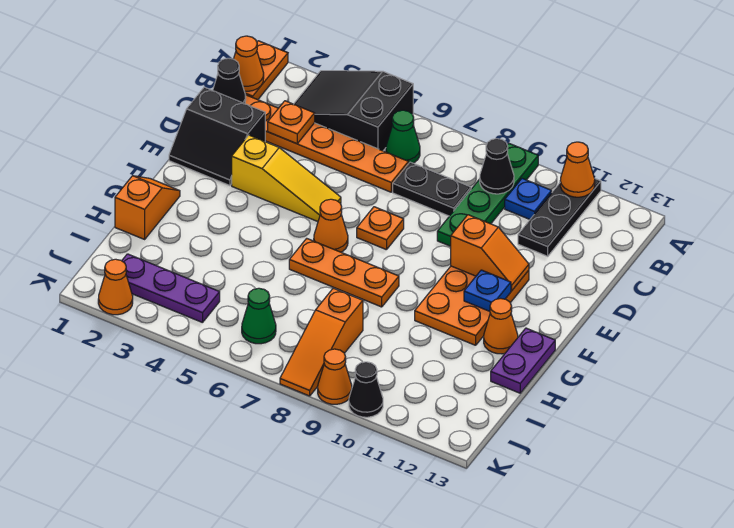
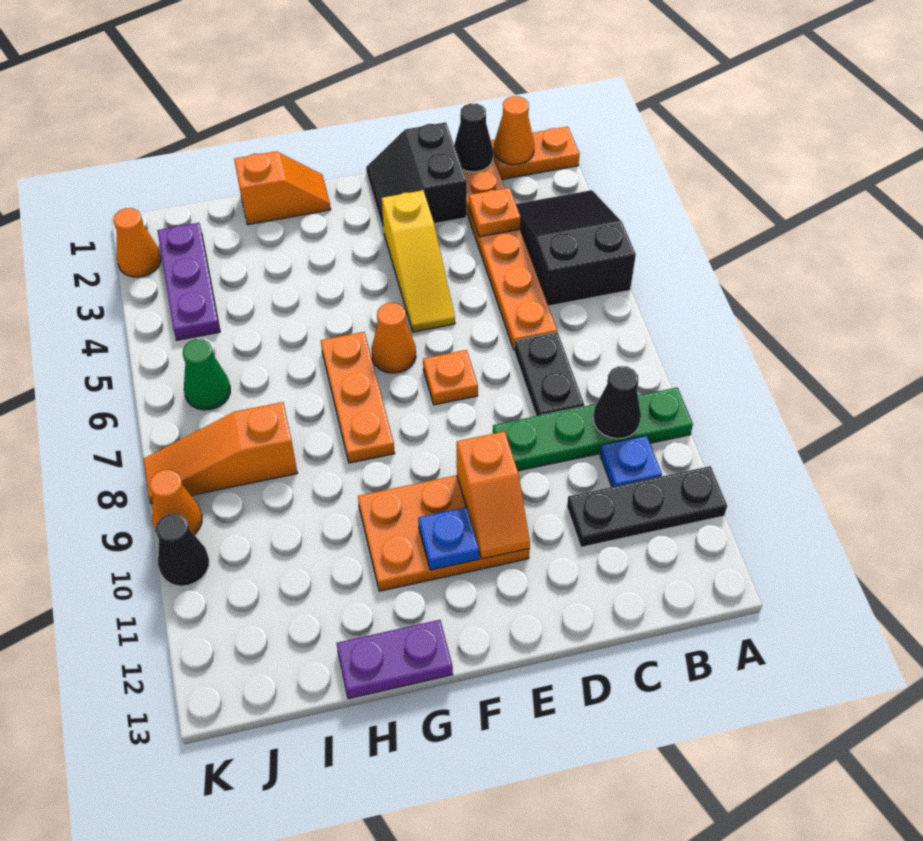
orange 1x1 cone [560,142,595,197] -> none
green 1x1 cone [386,110,420,164] -> none
orange 1x1 cone [484,298,518,354] -> none

